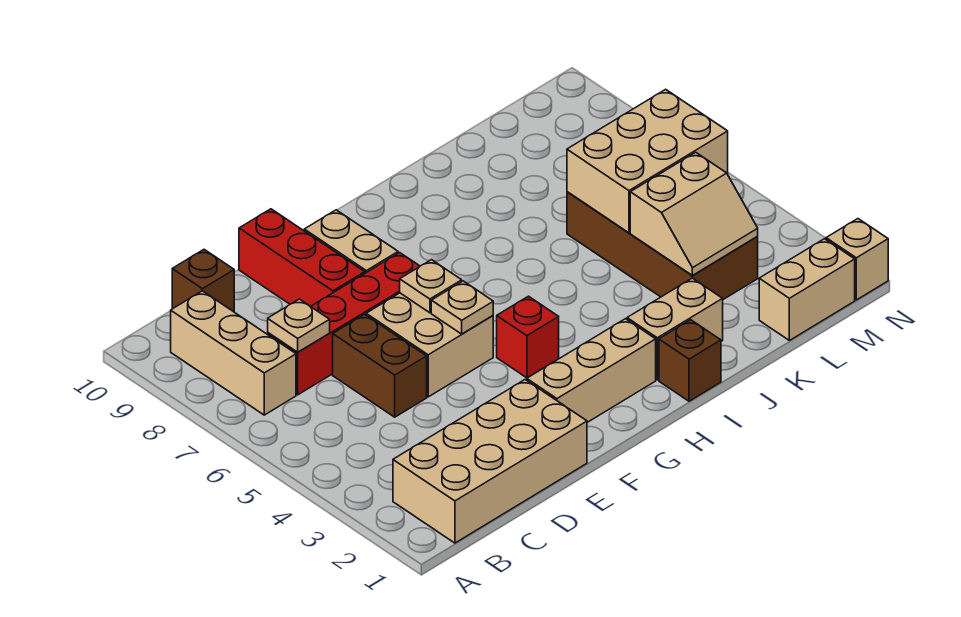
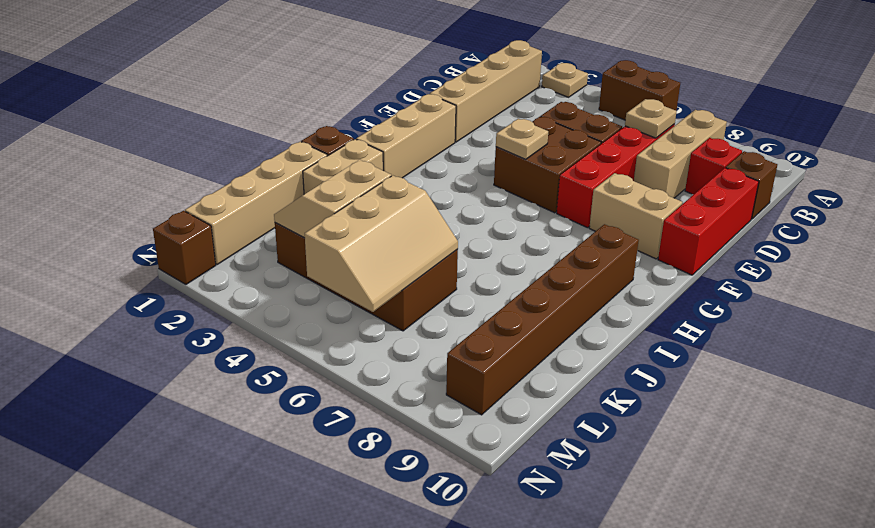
none -> brown 1x2 brick [599,60,680,120]
tan 2x4 brick [393,380,587,543] -> tan 1x4 brick [430,40,542,142]
tan 1x3 brick [171,291,296,415] -> tan 1x3 brick turned to [634,110,727,198]
tan 2x2 brick [366,293,493,397] -> brown 2x2 brick [494,117,601,213]
red 1x3 brick [239,209,365,306] -> red 1x3 brick turned to [658,168,759,275]
tan 1x1 plate [400,260,462,313] -> tan 1x1 plate moved to [542,63,588,97]
red 1x1 brick [497,296,559,378] -> red 1x1 brick moved to [685,138,742,194]
none -> brown 1x6 brick [446,224,639,415]
tan 2x3 brick [567,89,728,233] -> tan 2x3 slope [305,175,458,312]
tan 1x2 brick [759,239,855,340] -> tan 1x4 brick [185,142,327,265]
tan 1x1 brick [826,219,888,300] -> brown 1x1 brick [153,211,216,284]

